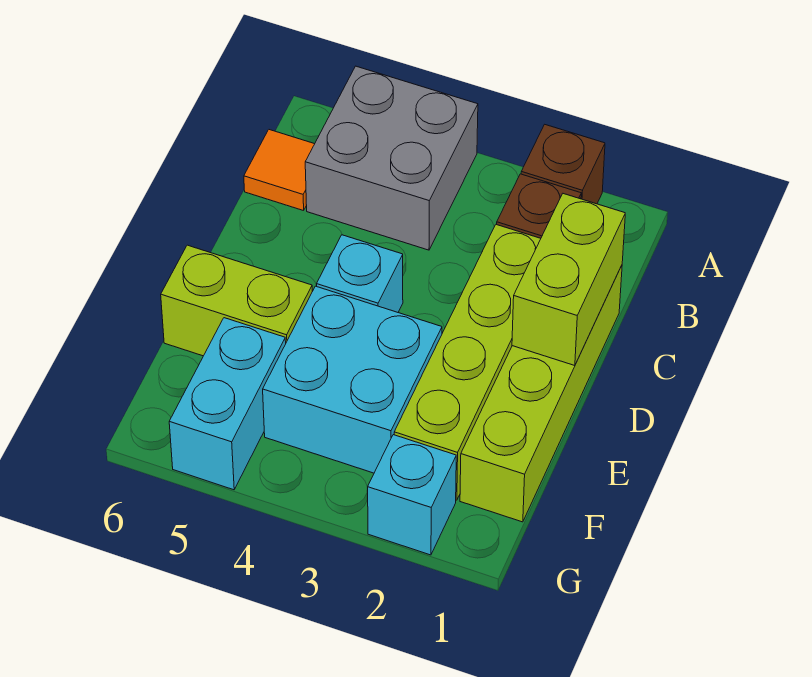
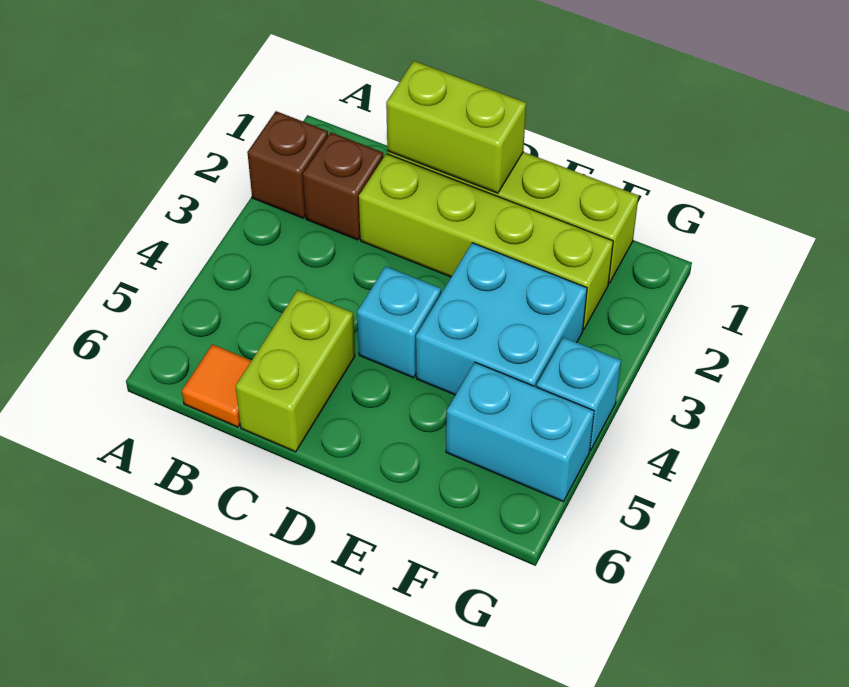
grey 2x2 brick [305,66,478,250] -> none
lime 1x2 brick [161,245,312,356] -> lime 1x2 brick moved to [236,290,355,452]
cyan 1x1 brick [368,435,456,555] -> cyan 1x1 brick moved to [537,337,621,451]

